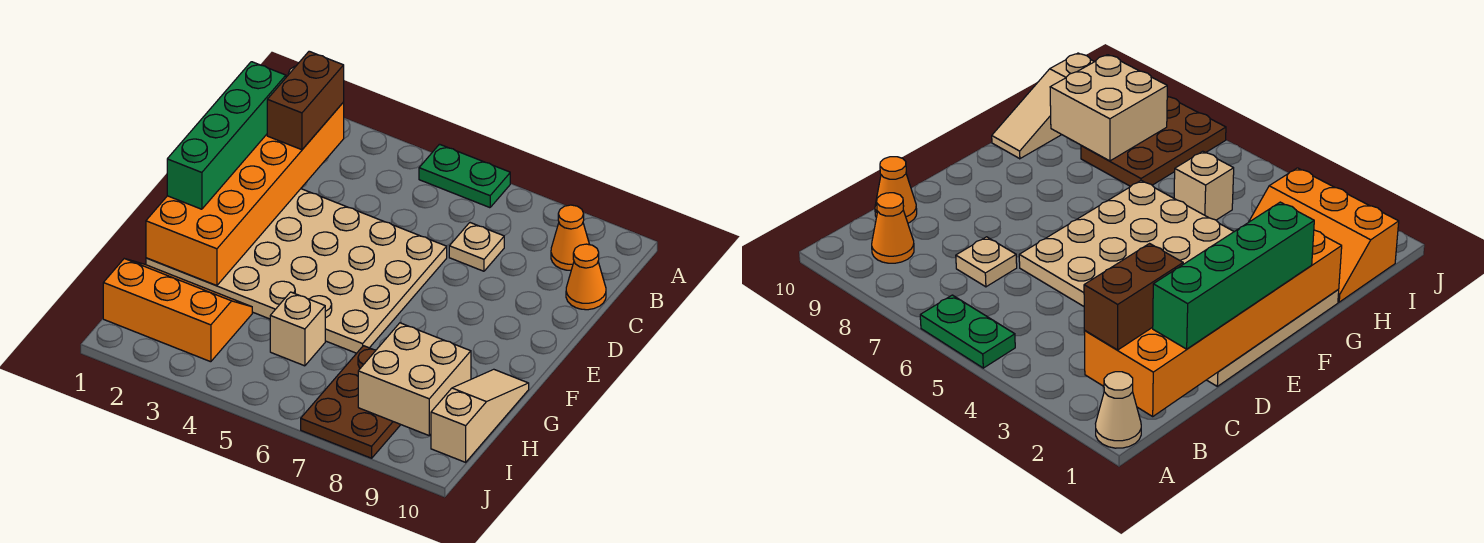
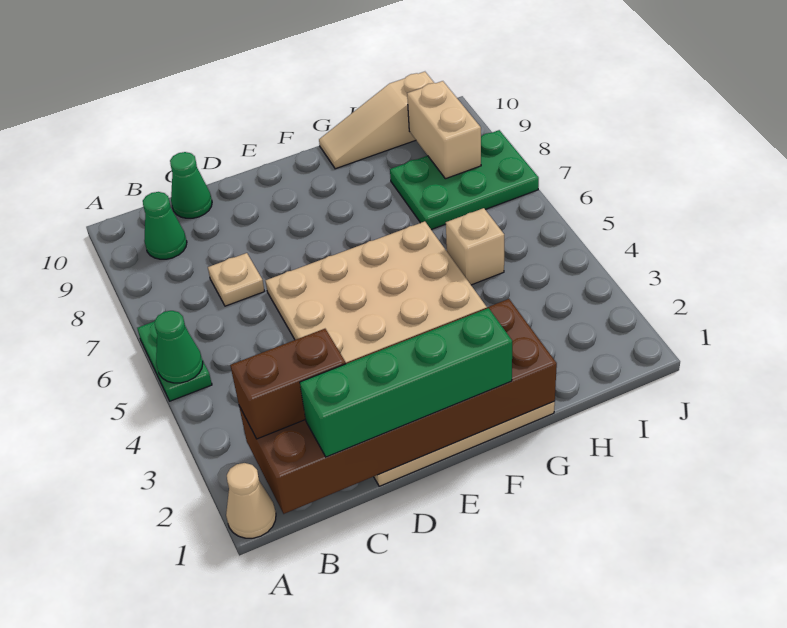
none -> green 1x1 cone [155,311,203,383]
orange 2x6 brick [146,102,344,286] -> brown 2x6 brick [239,299,557,514]
orange 1x1 cone [551,205,590,270] -> green 1x1 cone [143,192,187,259]
orange 1x1 cone [566,244,606,310] -> green 1x1 cone [170,152,212,218]
orange 2x3 slope [103,259,252,362] -> none
brown 2x3 plate [301,346,401,458] -> green 2x3 plate [390,130,539,230]
tan 2x2 brick [358,323,471,435] -> tan 1x2 brick [407,81,481,179]

